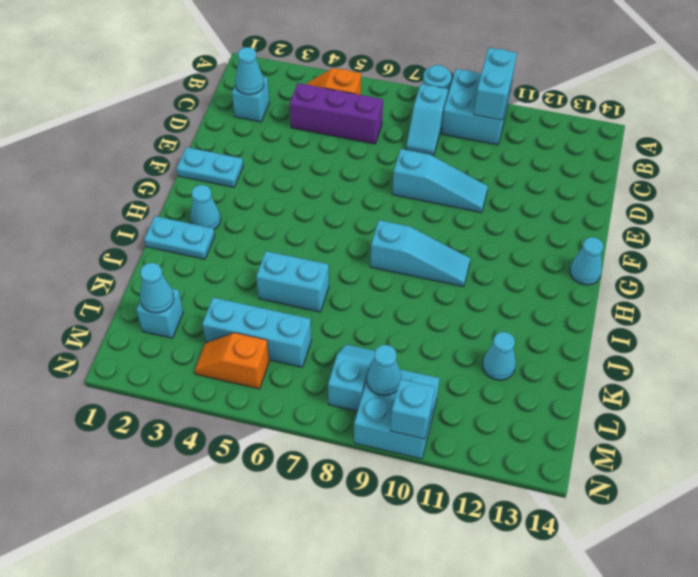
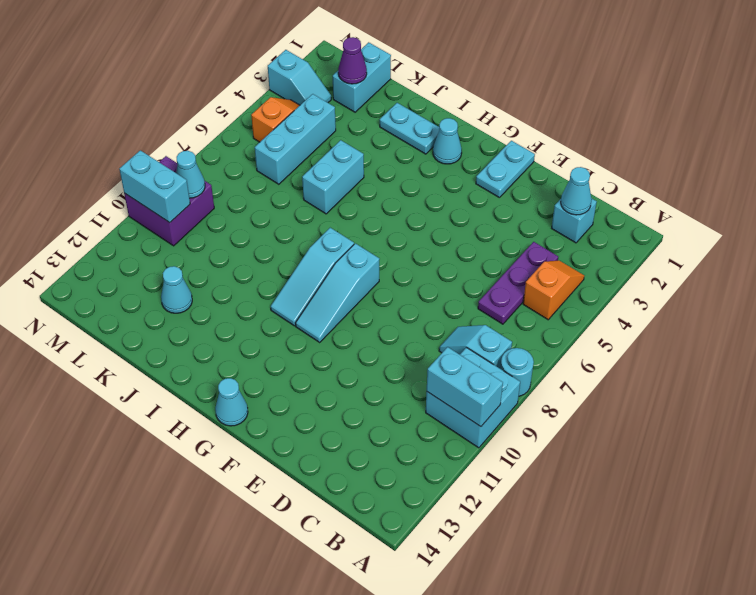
purple 1x3 brick [290,83,383,144] -> purple 1x3 plate [478,242,558,324]
cyan 1x3 slope [392,149,488,213] -> cyan 1x3 slope moved to [296,243,379,342]
cyan 1x2 plate [144,216,215,259] -> cyan 1x2 plate turned to [380,103,439,154]
cyan 1x1 brick [137,289,183,338] -> cyan 1x2 brick [333,42,391,112]
cyan 1x1 cone [140,263,174,313] -> purple 1x1 cone [338,37,367,84]
cyan 1x2 slope [328,344,375,411] -> cyan 1x2 slope moved to [268,50,331,105]
cyan 2x2 brick [354,363,440,459] -> purple 2x2 brick [124,156,214,246]
cyan 1x1 brick [390,379,435,439] -> cyan 1x2 brick [119,150,190,223]

